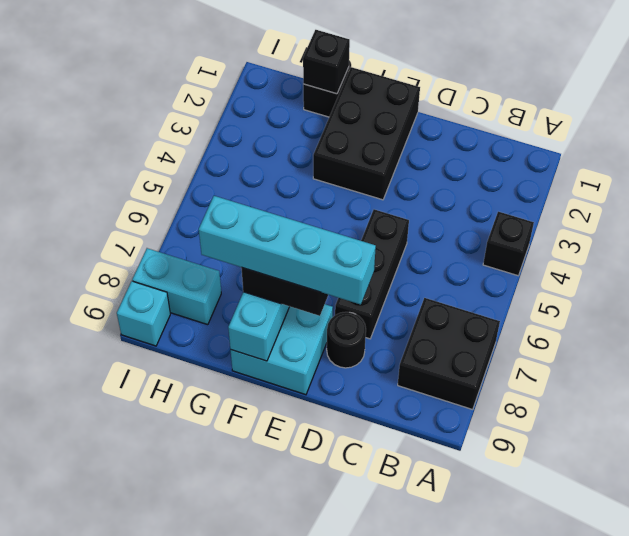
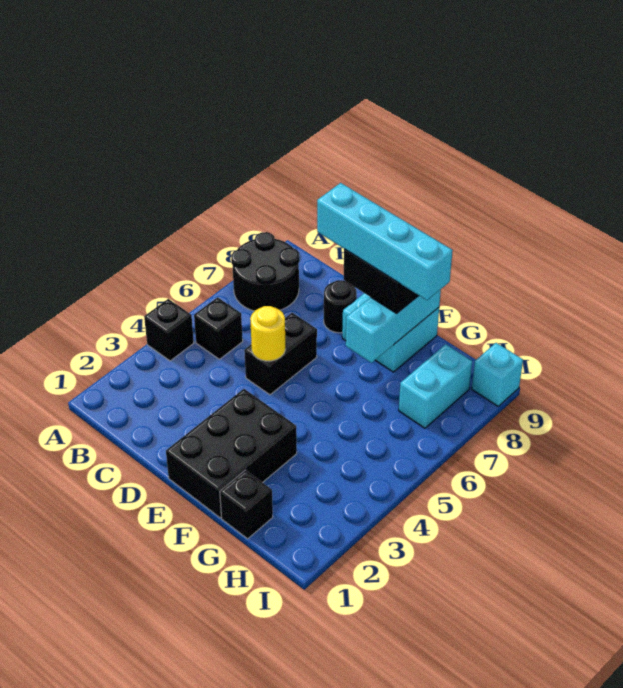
black 2x2 brick [398,298,500,410] -> black 2x2 round brick [231,232,300,311]
black 1x3 brick [335,209,409,339] -> black 1x2 brick [244,313,317,395]
none -> yellow 1x1 round brick [250,306,285,361]
black 1x1 brick [303,30,350,94] -> black 1x1 brick moved to [194,297,243,359]
cyan 1x2 brick [132,248,221,325] -> cyan 1x2 brick turned to [399,344,472,428]

